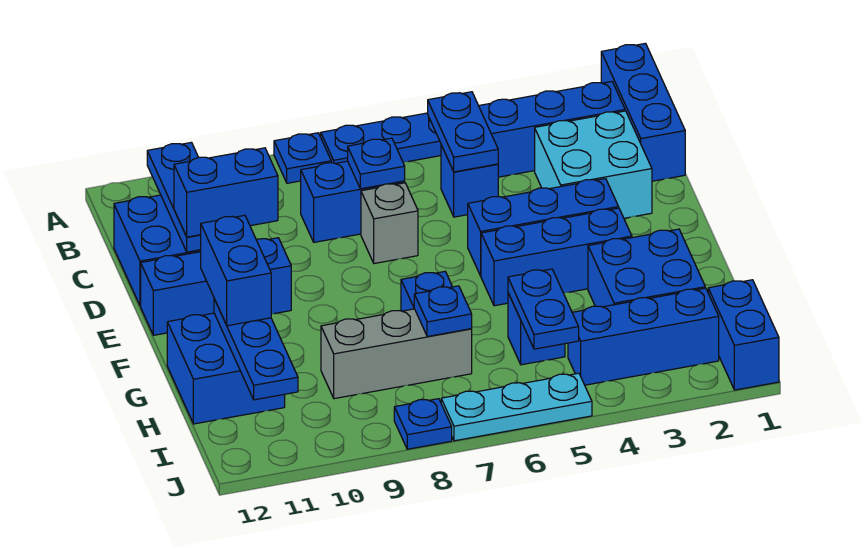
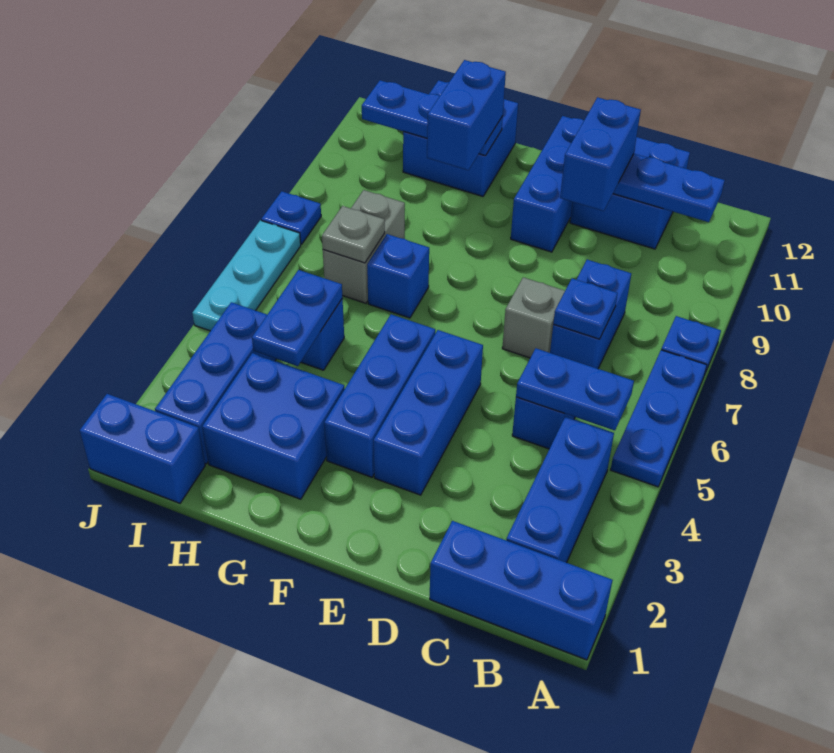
cyan 2x2 brick [535,111,652,218] -> none
blue 1x2 brick [201,215,271,326] -> blue 1x2 brick turned to [427,60,506,170]
blue 1x2 plate [508,269,579,349] -> blue 1x2 plate turned to [252,270,342,366]
grey 1x3 brick [321,309,472,399] -> grey 1x2 brick [323,190,405,303]
blue 1x1 plate [414,286,472,337] -> grey 1x1 plate [322,206,385,263]

